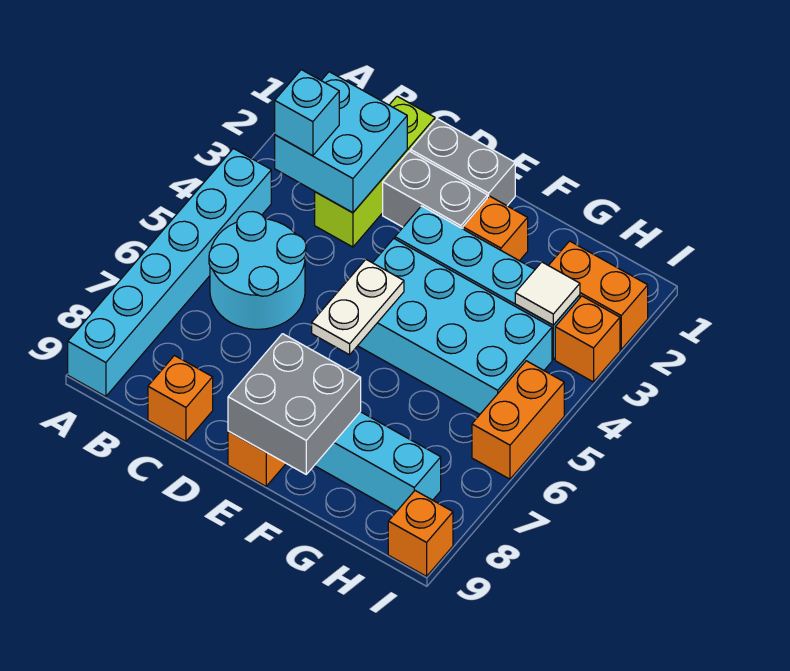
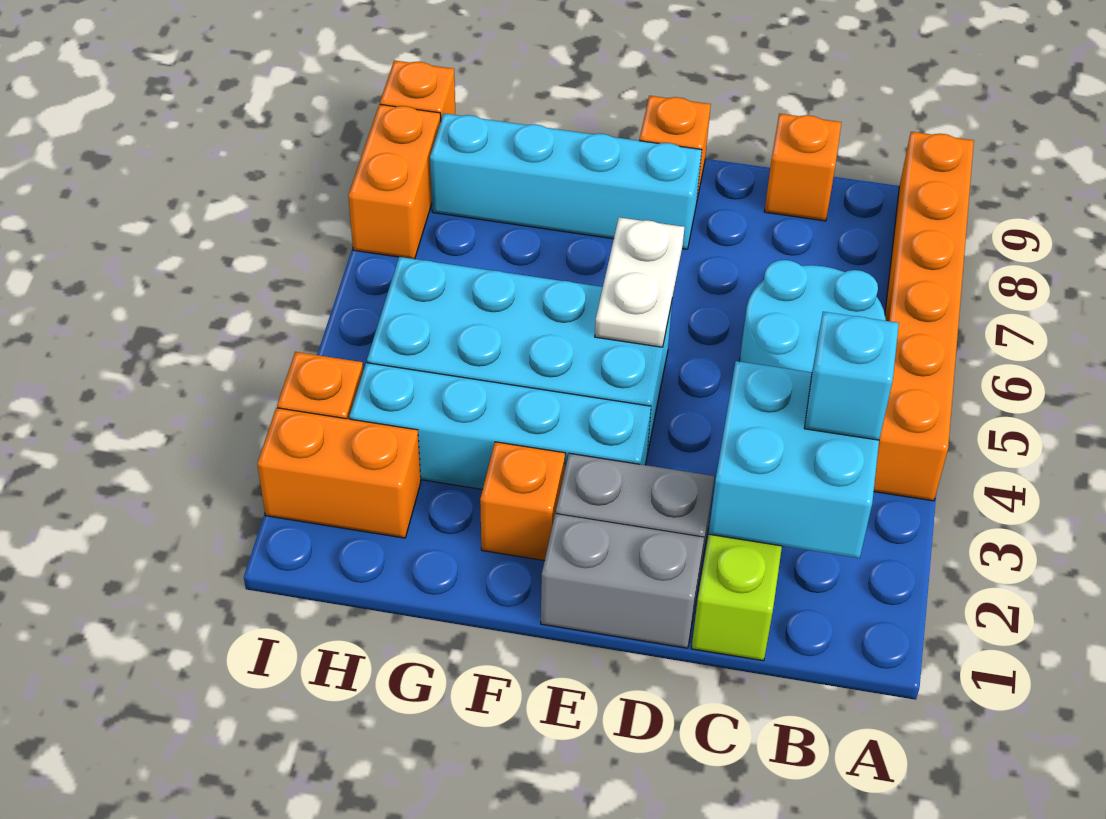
cyan 1x6 brick [68,148,271,397] -> orange 1x6 brick [874,132,974,501]
grey 2x2 brick [228,334,361,474] -> none
white 1x1 tile [515,262,580,325] -> none
orange 1x2 brick [472,361,564,479] -> orange 1x2 brick moved to [348,104,441,259]

